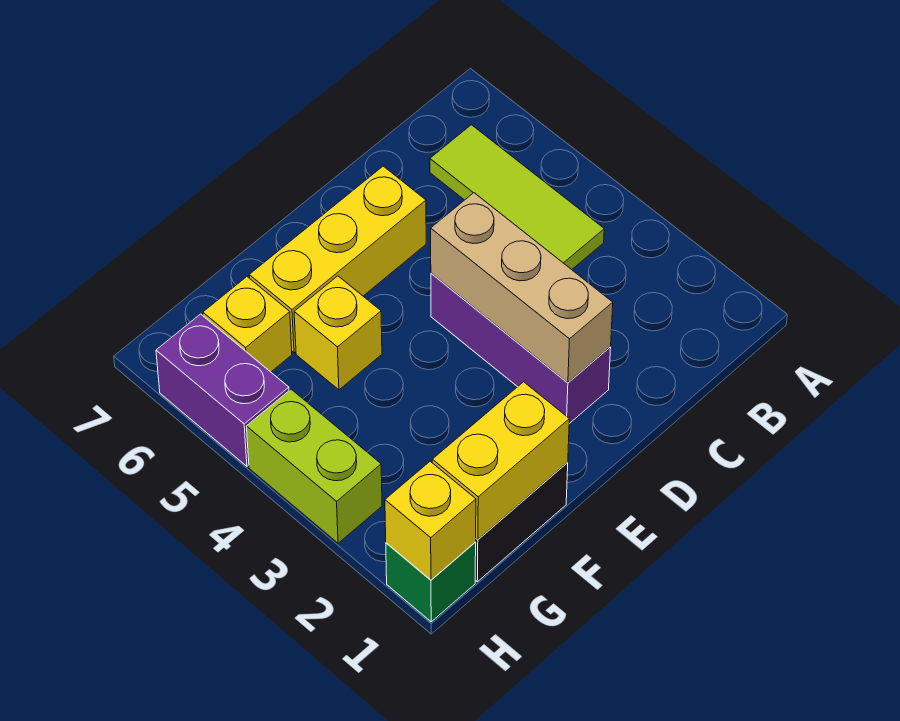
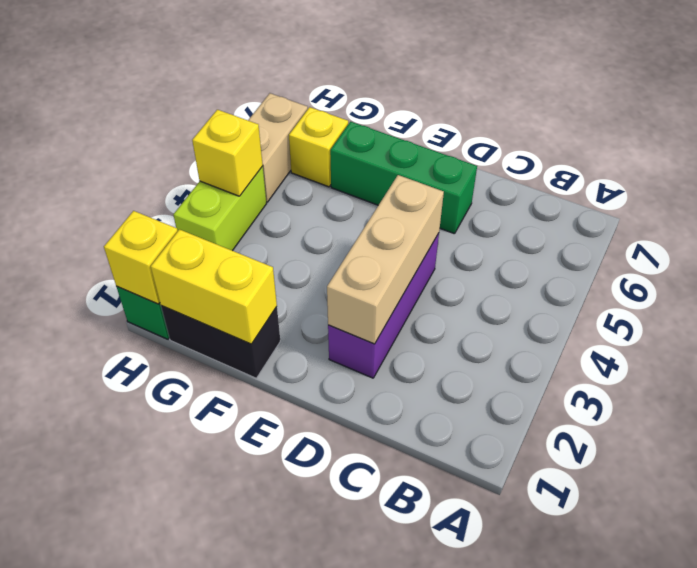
lime 1x3 tile [430,125,604,270] -> none
yellow 1x3 brick [249,166,426,353] -> green 1x3 brick [330,122,477,234]
yellow 1x1 brick [294,276,382,390] -> yellow 1x1 brick moved to [192,110,263,196]
purple 1x2 brick [156,314,289,466] -> tan 1x2 brick [248,93,308,202]

